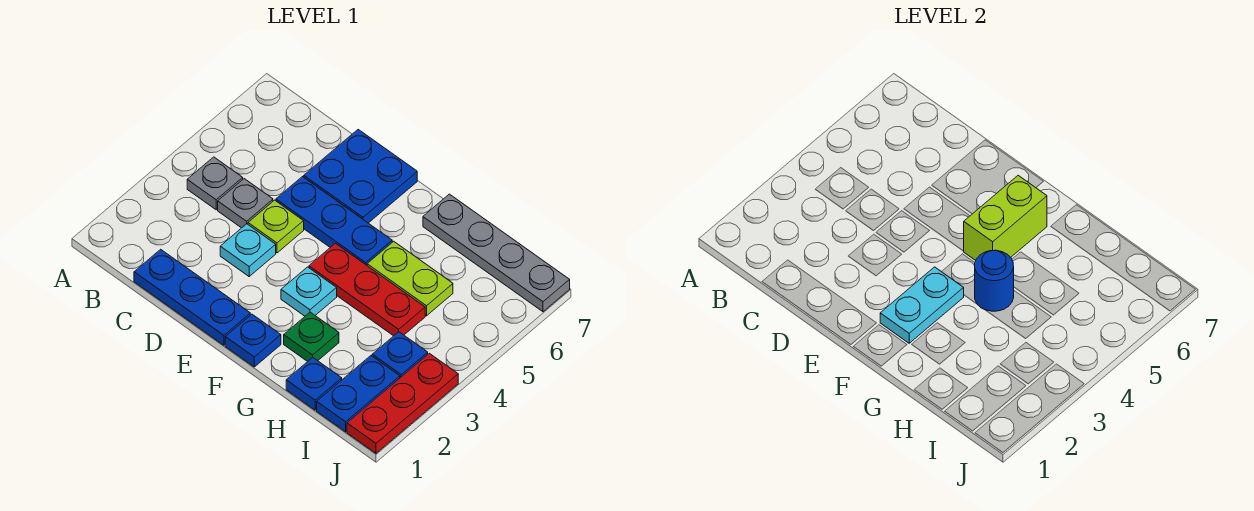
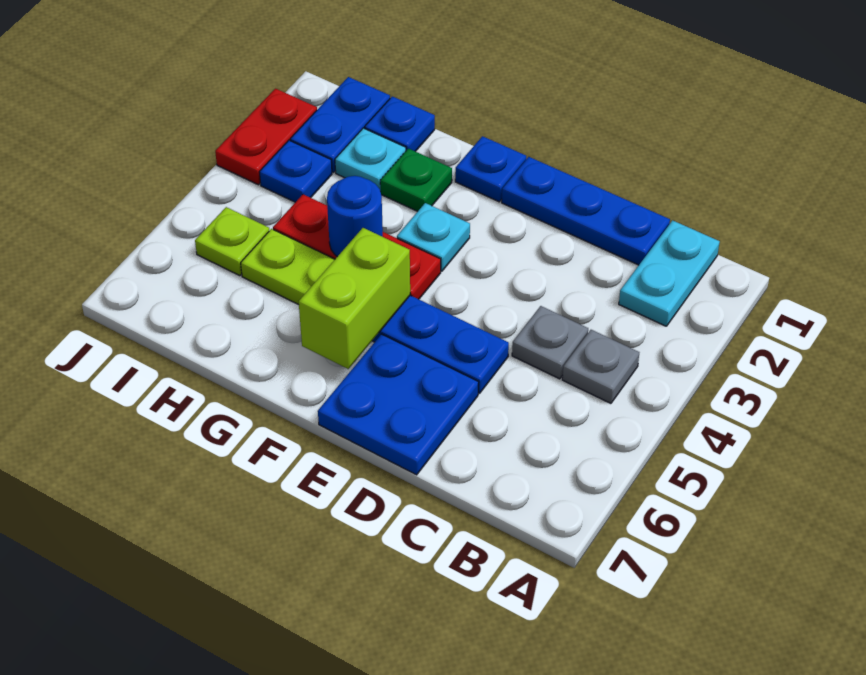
cyan 1x1 plate [220,224,276,276] -> cyan 1x1 plate moved to [335,128,406,191]
lime 1x1 plate [248,200,304,253] -> lime 1x1 plate moved to [195,207,270,276]
cyan 1x2 plate [880,267,964,343] -> cyan 1x2 plate moved to [619,220,720,326]
grey 1x4 plate [423,194,570,312] -> none
red 1x3 plate [347,353,458,453] -> red 1x2 plate [215,89,317,185]

